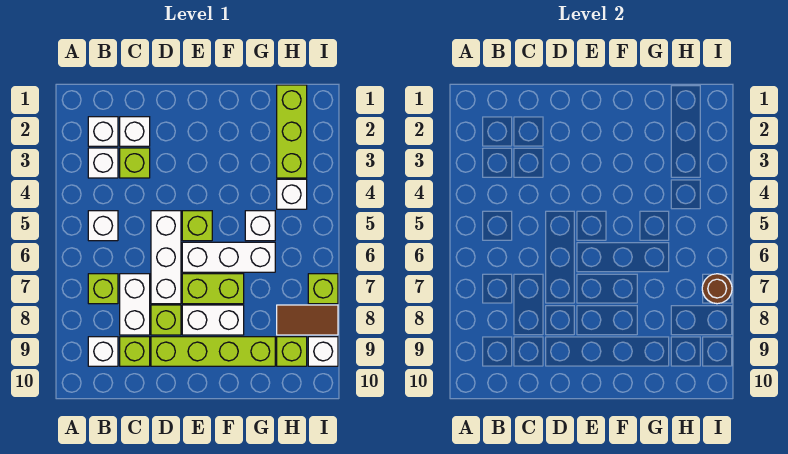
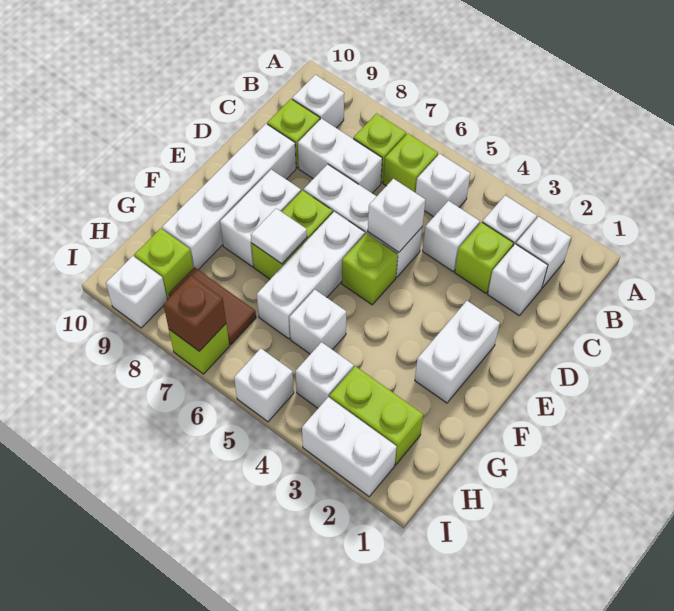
none -> white 1x1 brick [423,201,480,271]
none -> white 1x1 brick [368,179,425,252]
lime 1x1 brick [151,305,181,335] -> lime 1x1 brick moved to [383,134,438,193]
lime 1x4 brick [151,337,275,366] -> white 1x4 brick [162,124,296,270]
none -> white 1x2 brick [415,301,500,403]
none -> white 1x1 tile [251,208,307,264]
lime 1x3 brick [277,85,307,178] -> lime 1x2 brick [330,366,423,465]
brown 1x2 tile [277,305,338,335] -> brown 1x2 tile turned to [169,267,256,345]
none -> white 1x2 brick [302,397,397,497]
none -> white 1x1 brick [234,348,294,422]
brown 1x1 round brick [702,274,732,304] -> brown 1x1 brick [163,276,226,351]

